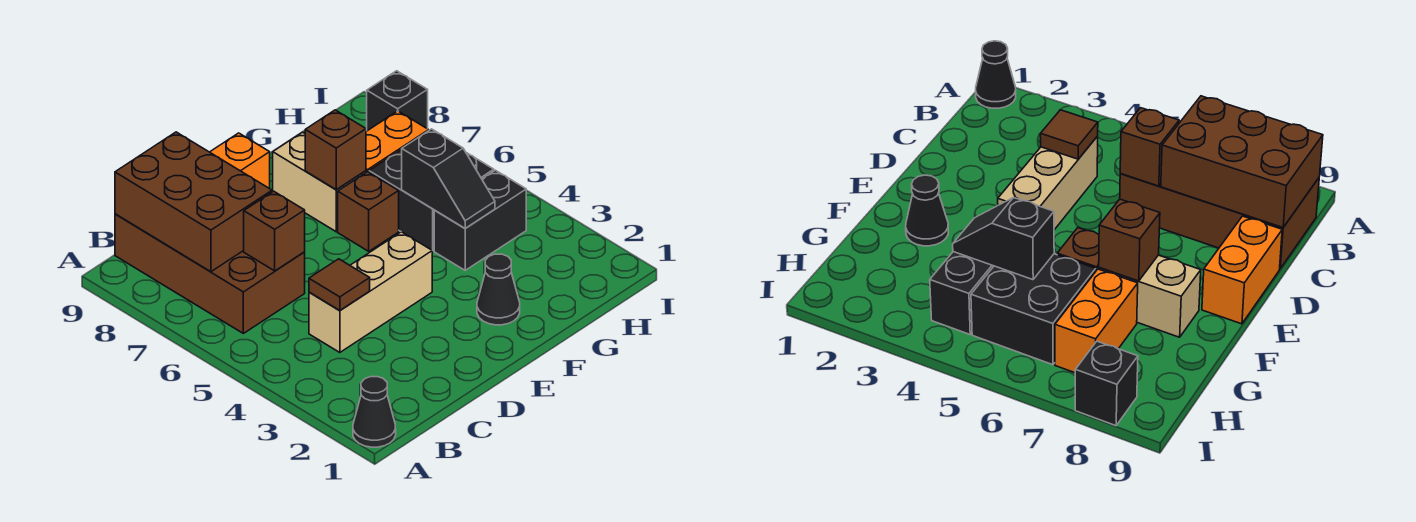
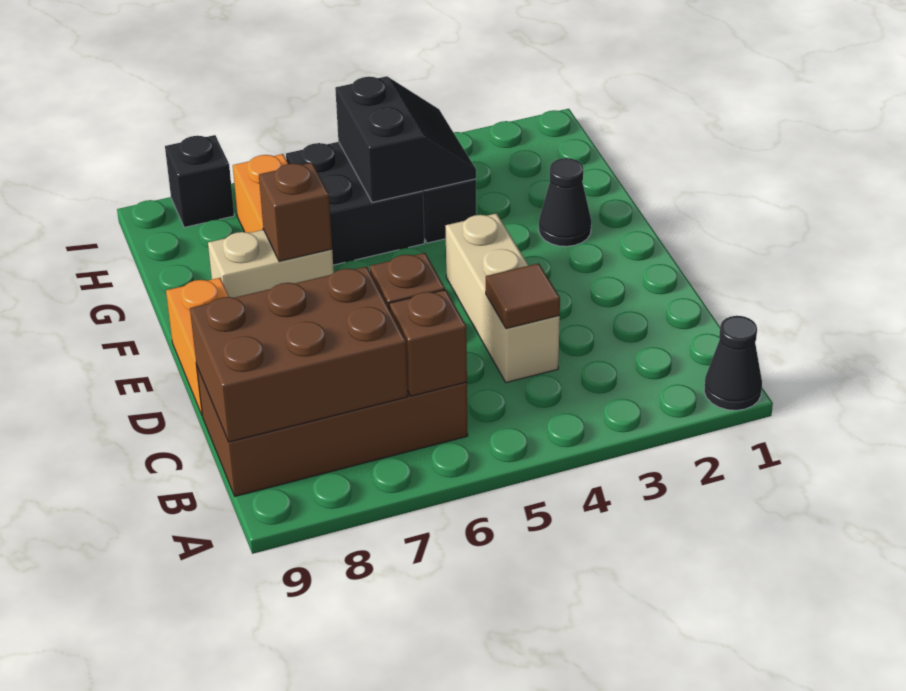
brown 1x1 brick [338,172,399,251] -> brown 1x1 brick moved to [389,290,467,396]
black 1x2 slope [402,129,495,228] -> black 2x2 slope [335,76,476,202]

